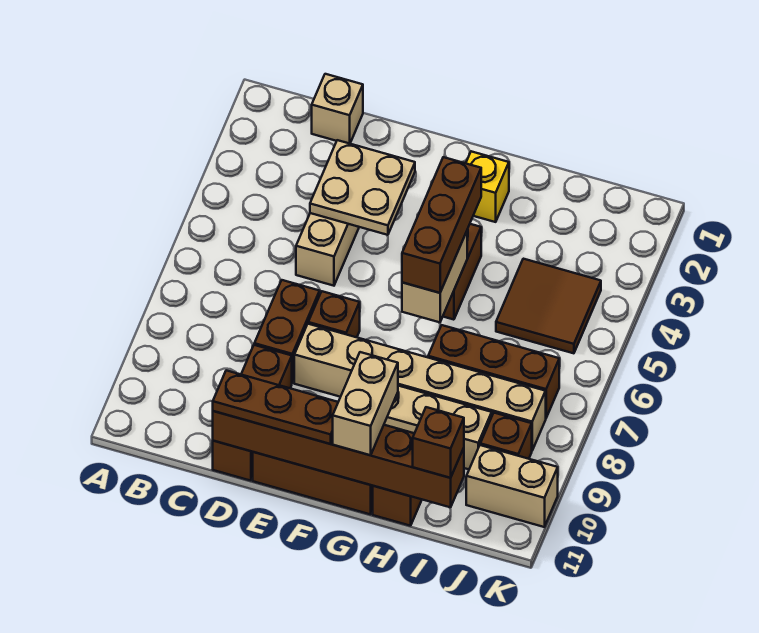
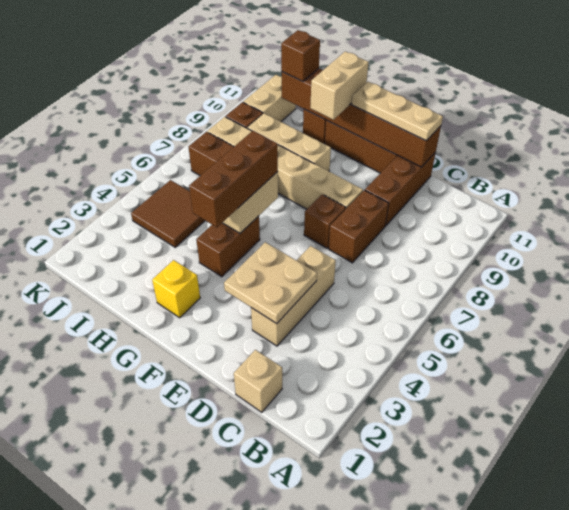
brown 1x3 plate [213,370,338,444] -> tan 1x3 plate [352,82,443,141]
tan 1x2 brick [466,445,558,527] -> tan 1x2 brick turned to [243,75,296,122]

